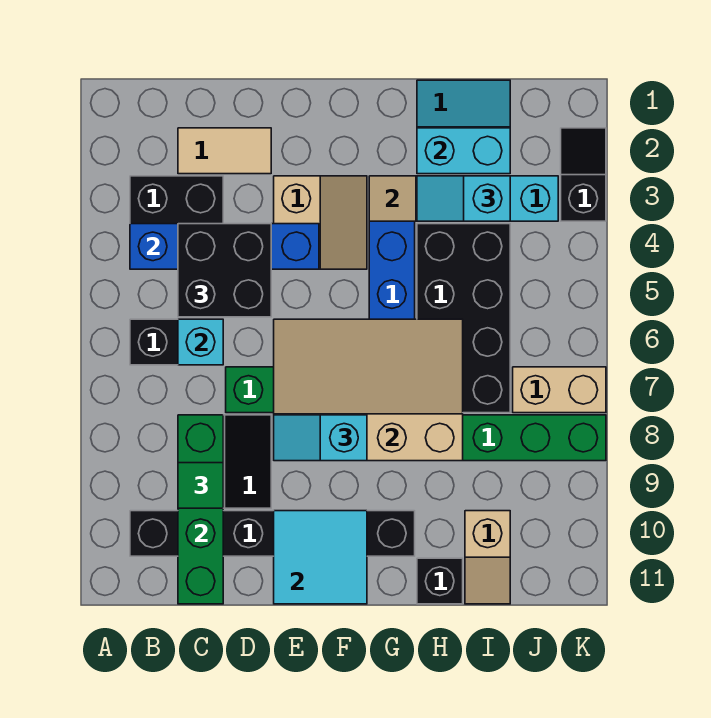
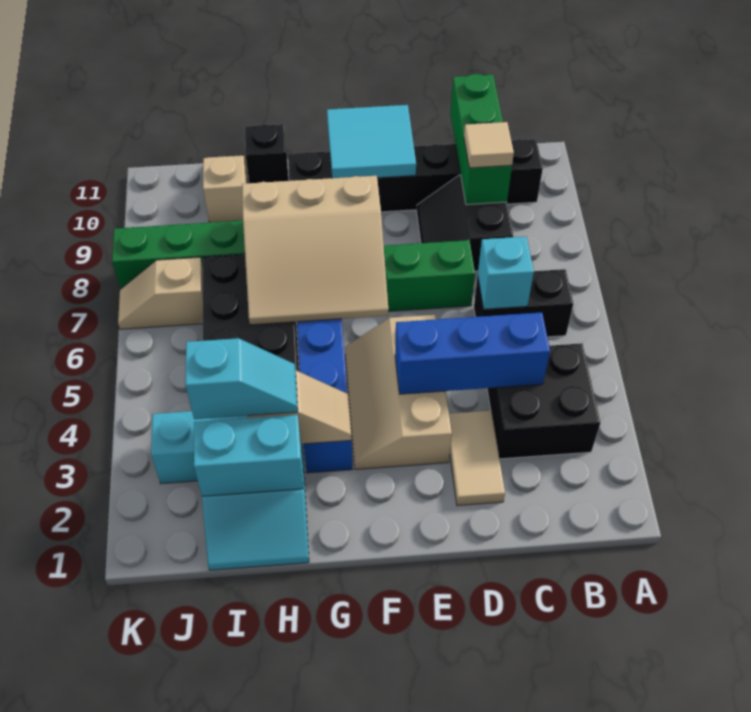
blue 1x4 brick [130,224,319,269] -> blue 1x3 brick [395,312,550,394]
tan 1x2 tile [178,128,271,174] -> tan 1x2 tile turned to [449,411,505,506]
black 2x2 brick [178,224,271,317] -> none
green 1x4 brick [178,415,223,604] -> green 1x3 brick [450,74,512,205]
green 1x1 tile [178,463,223,508] -> tan 1x1 tile [464,122,514,168]
tan 2x2 slope [274,176,367,269] -> tan 2x3 slope [345,315,452,469]
tan 3x4 slope [274,319,463,461] -> tan 3x3 slope [242,176,388,325]
cyan 1x2 slope [274,415,367,461] -> none
tan 1x2 brick [513,367,606,413] -> tan 1x2 slope [118,257,203,329]
black 1x2 slope [561,128,606,221] -> none

